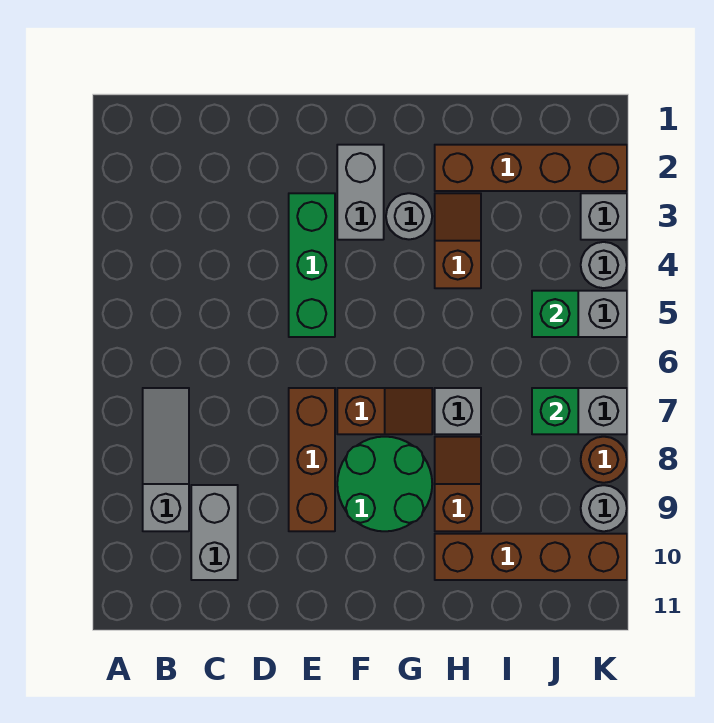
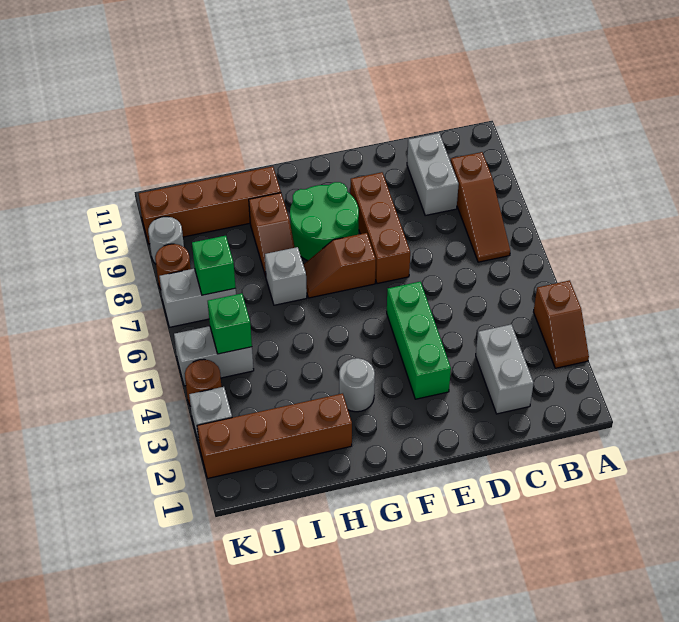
grey 1x3 slope [143,388,189,531] -> brown 1x3 slope [451,152,510,262]
grey 1x2 brick [337,145,384,240] -> grey 1x2 brick moved to [476,324,534,414]
brown 1x2 slope [435,193,481,288] -> brown 1x2 slope moved to [534,280,589,368]
grey 1x1 round brick [581,242,627,288] -> brown 1x1 round brick [185,359,221,407]

